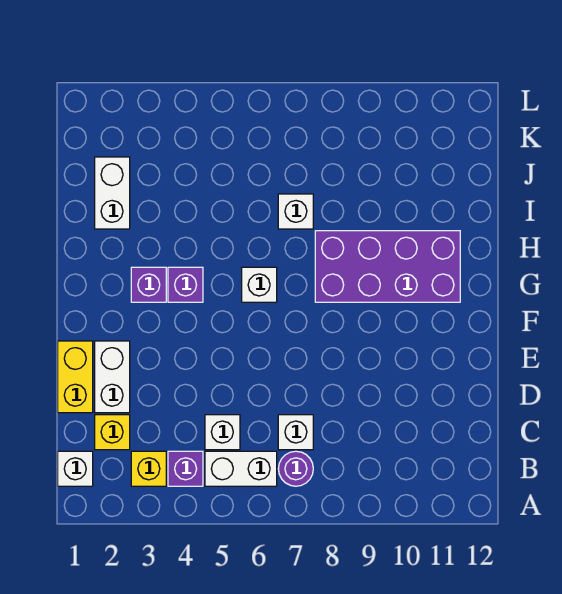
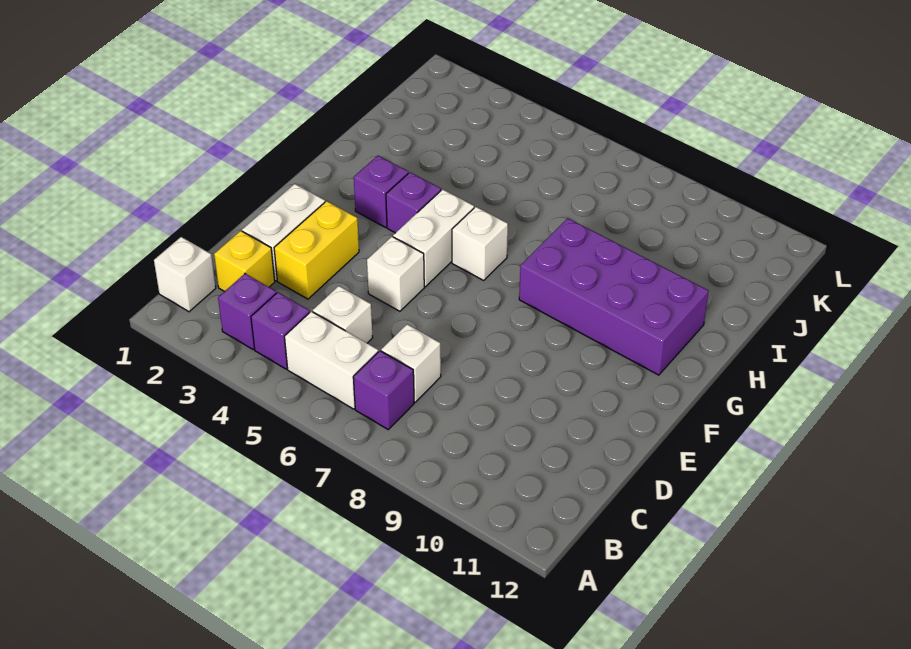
yellow 1x1 brick [131,451,166,486] -> purple 1x1 brick [218,274,276,349]
purple 1x1 round brick [278,451,313,486] -> purple 1x1 brick [353,351,414,429]
yellow 1x2 brick [58,341,93,413] -> yellow 1x2 brick moved to [274,201,359,299]
white 1x2 brick [95,157,130,229] -> white 1x2 brick moved to [393,189,474,287]
white 1x1 brick [278,194,313,229] -> white 1x1 brick moved to [367,237,424,311]

